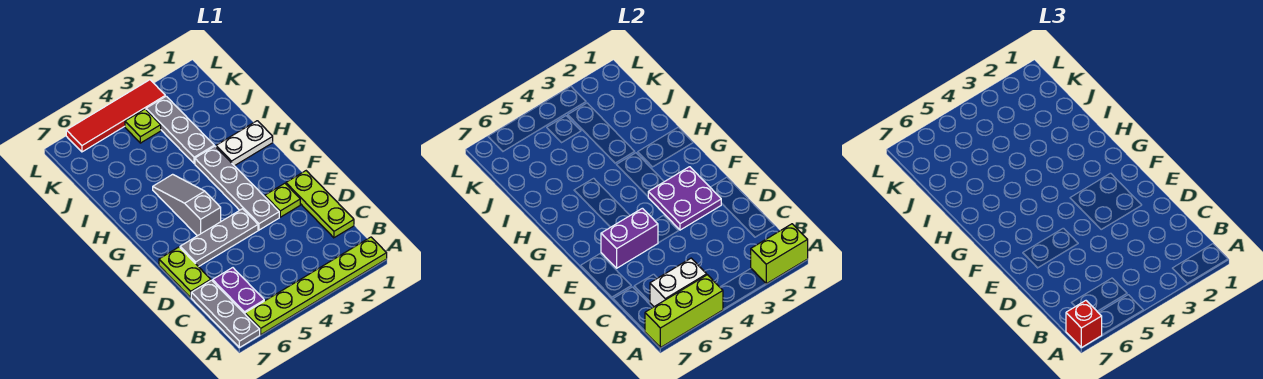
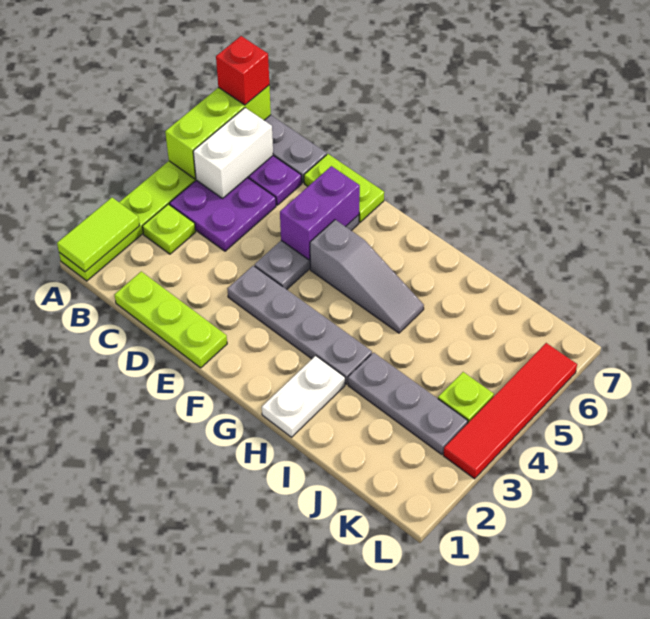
lime 1x2 brick [751,224,808,284] -> lime 1x2 tile [57,198,140,272]
lime 1x1 plate [265,183,300,217] -> lime 1x1 plate moved to [142,204,196,254]
purple 2x2 plate [648,167,721,230] -> purple 2x2 plate moved to [170,178,276,251]

